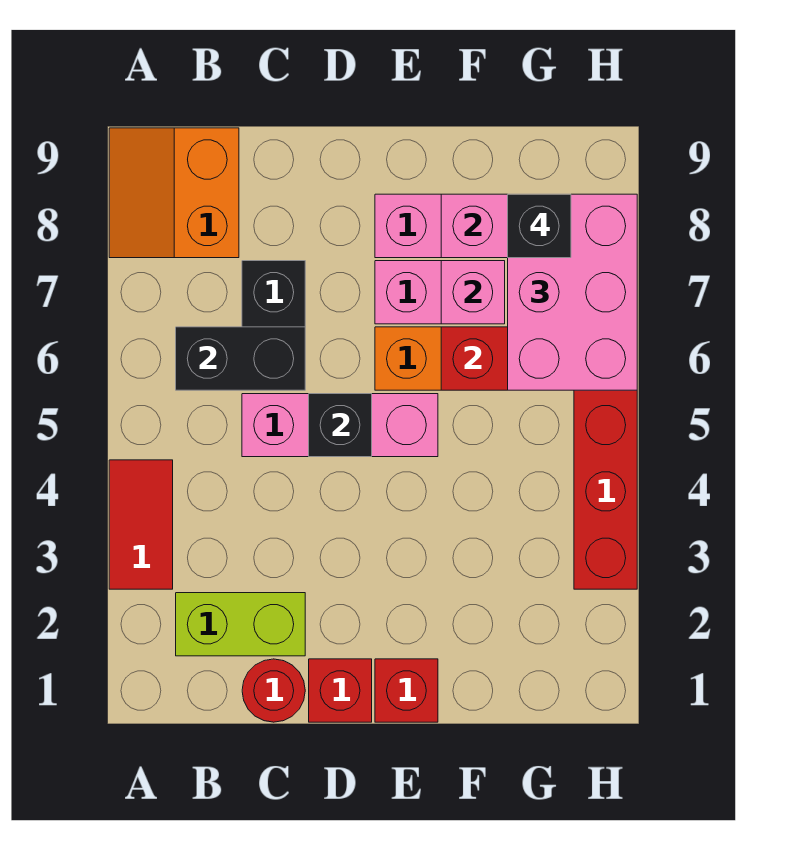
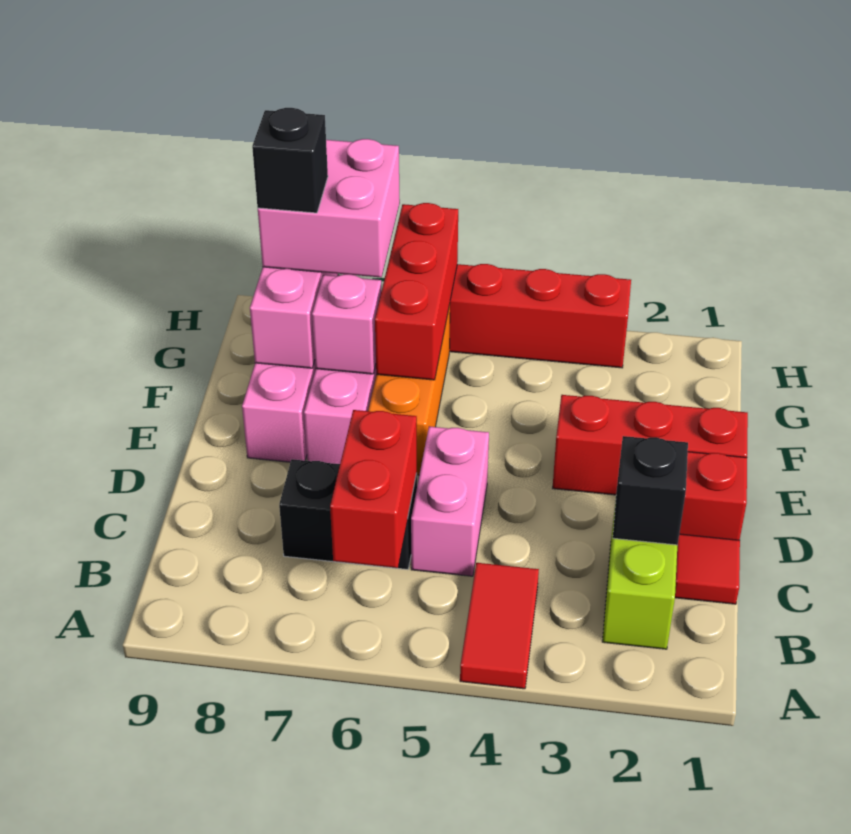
red 1x2 tile [109,460,173,589] -> red 1x2 tile turned to [460,563,539,689]
orange 2x2 slope [109,128,239,258] -> none
black 1x2 brick [176,327,305,390] -> red 1x2 brick [330,410,417,568]
red 1x1 round brick [242,659,305,722] -> red 1x1 tile [675,534,740,604]
pink 1x3 brick [242,394,438,457] -> pink 1x2 brick [411,426,489,576]
black 1x1 brick [309,394,372,457] -> black 1x1 brick moved to [613,436,688,545]
red 1x1 brick [375,659,438,722] -> red 1x3 brick [553,395,748,495]
pink 2x3 brick [508,194,637,390] -> pink 2x2 brick [258,139,400,277]

